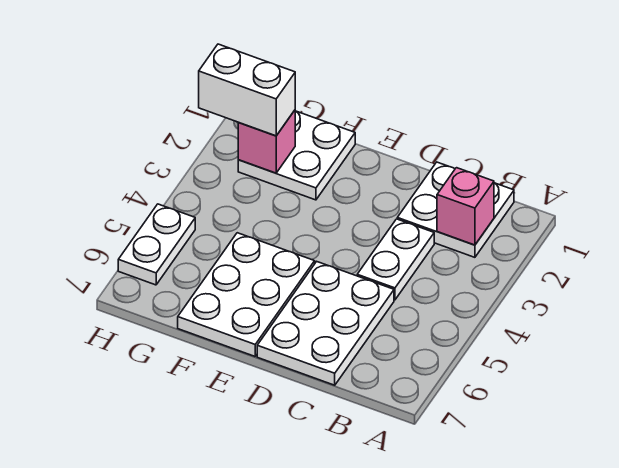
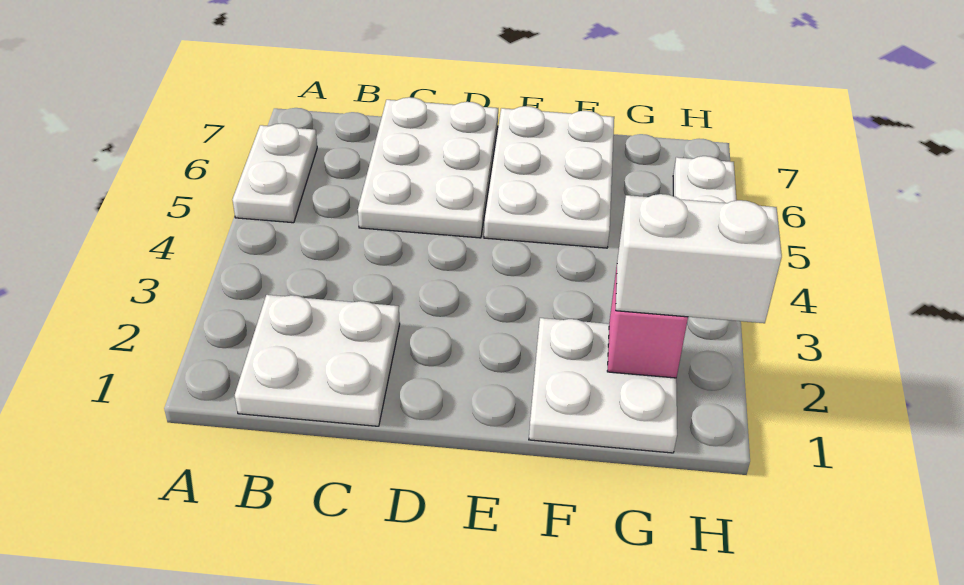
pink 1x1 brick [437,168,494,245] -> none
white 1x2 plate [357,219,434,300] -> white 1x2 plate moved to [232,123,317,223]

